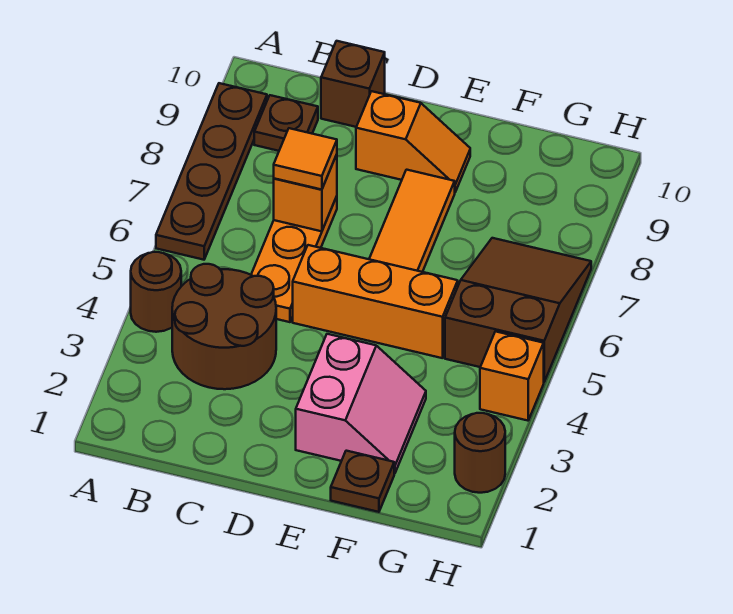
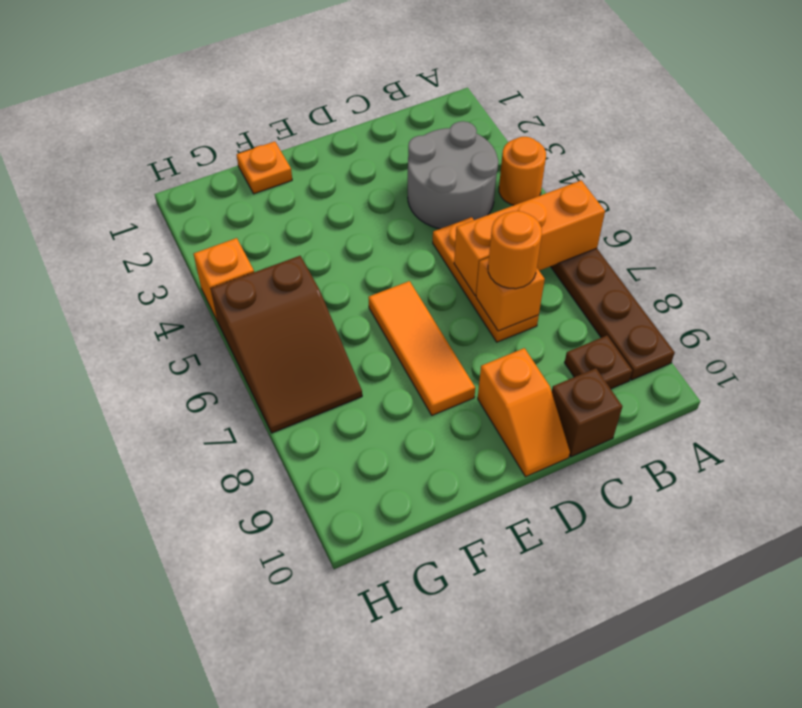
brown 1x1 round brick [131,252,181,332] -> orange 1x1 round brick [499,137,546,205]
brown 2x2 round brick [172,264,276,389] -> grey 2x2 round brick [408,121,498,229]
orange 1x1 tile [274,128,337,190] -> orange 1x1 round brick [488,211,542,289]
orange 1x3 brick [293,245,458,358] -> orange 1x3 brick moved to [454,180,605,296]
orange 1x2 slope [356,91,470,192] -> orange 1x2 slope turned to [478,348,570,477]
pink 2x2 slope [296,334,426,474] -> none
brown 1x1 plate [331,451,394,512] -> orange 1x1 plate [236,141,292,194]
brown 1x1 round brick [455,413,505,493] -> none

